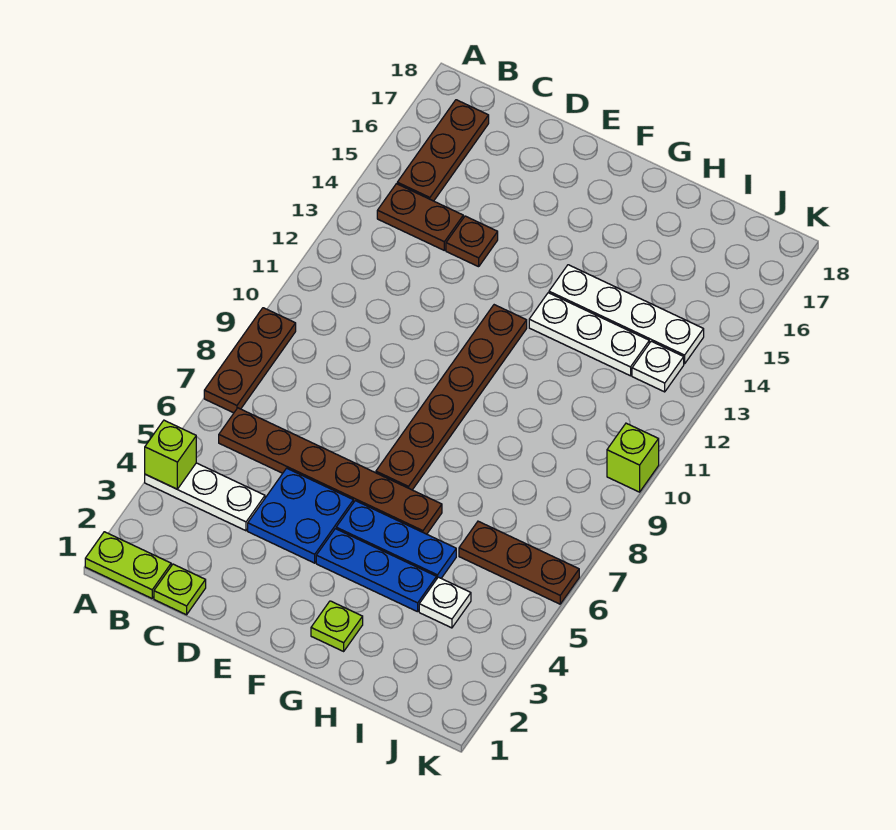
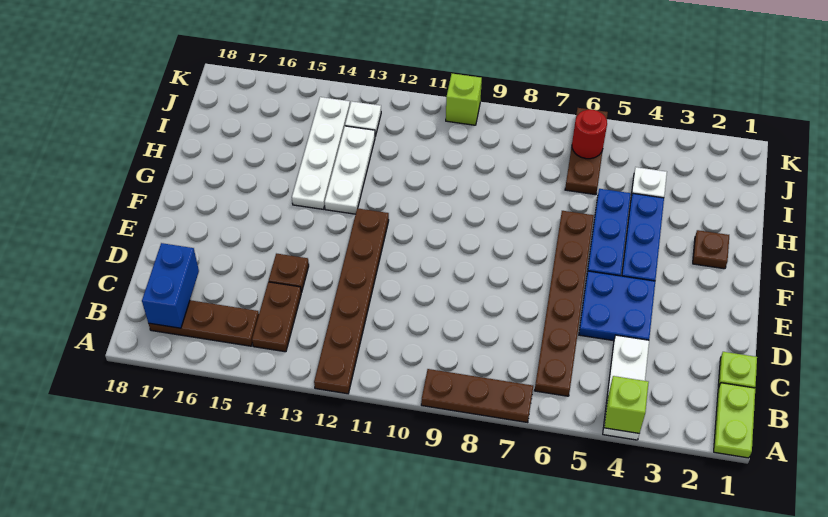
none -> blue 1x2 brick [142,243,199,328]
brown 1x6 plate [376,305,527,490] -> brown 1x6 plate turned to [314,208,389,394]
lime 1x1 plate [311,601,363,651] -> brown 1x1 plate [693,230,729,269]
none -> red 1x1 round brick [572,110,607,159]

